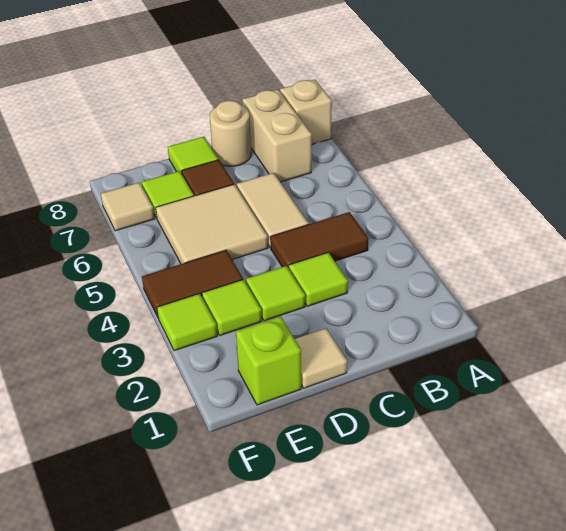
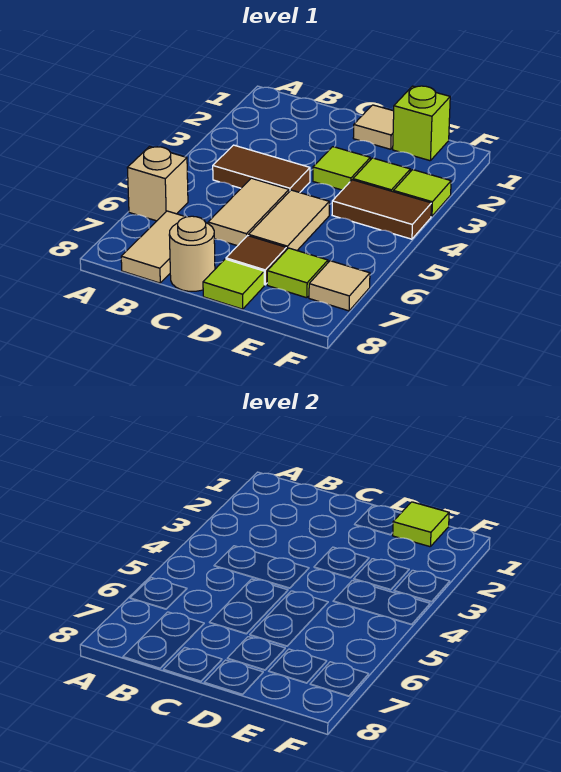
tan 1x1 brick [280,80,332,144] -> tan 1x1 brick moved to [127,147,188,221]
tan 1x2 brick [242,90,312,182] -> tan 1x2 tile [121,211,185,283]
lime 1x1 tile [289,252,348,306] -> lime 1x1 tile moved to [392,502,449,547]
tan 2x2 tile [156,184,268,264] -> tan 1x2 tile [249,190,329,250]

